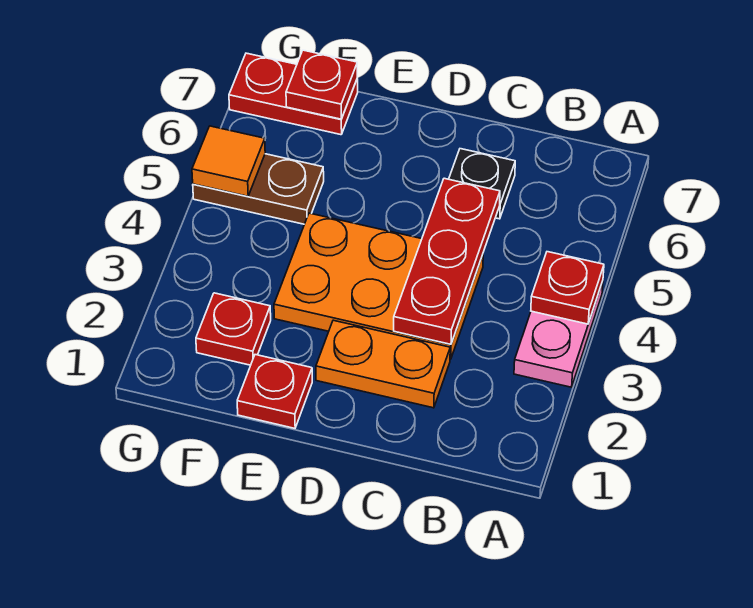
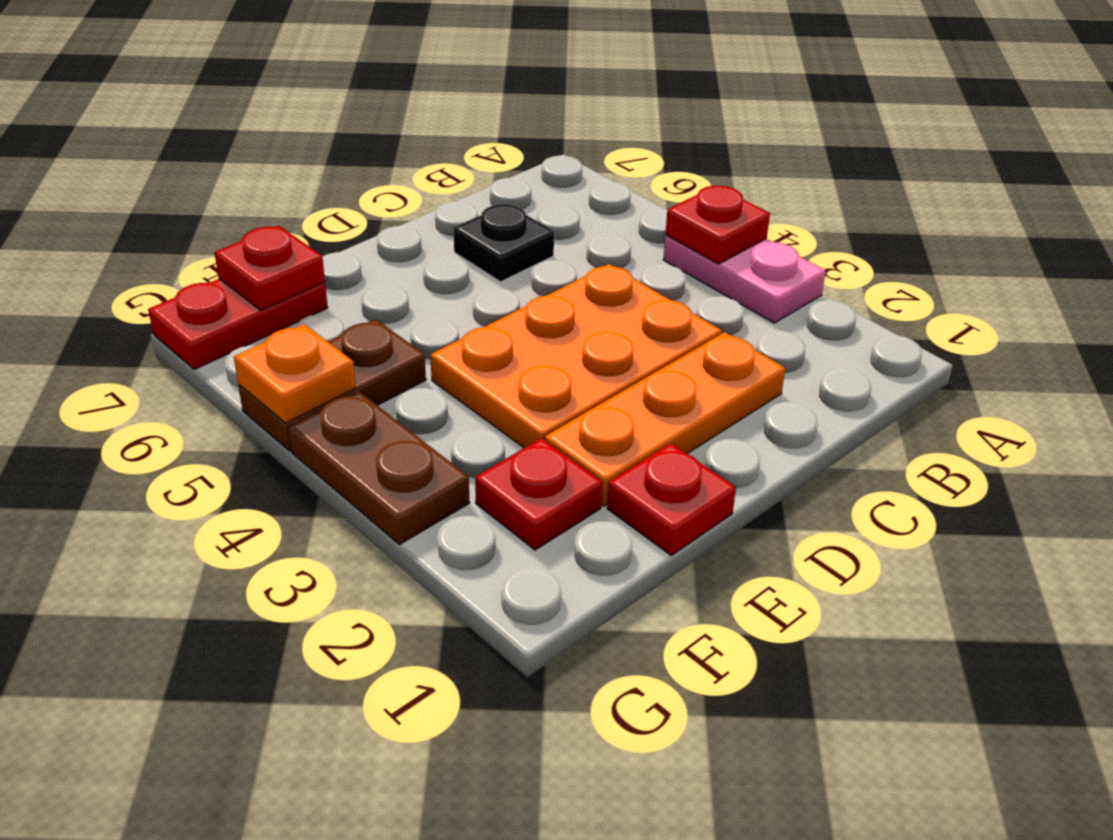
orange 1x2 plate [316,320,450,408] -> orange 1x3 plate [545,332,785,506]
red 1x3 plate [394,178,500,344] -> none
none -> brown 1x2 plate [288,391,470,544]
orange 1x1 tile [192,126,265,196] -> orange 1x1 plate [234,324,356,423]

